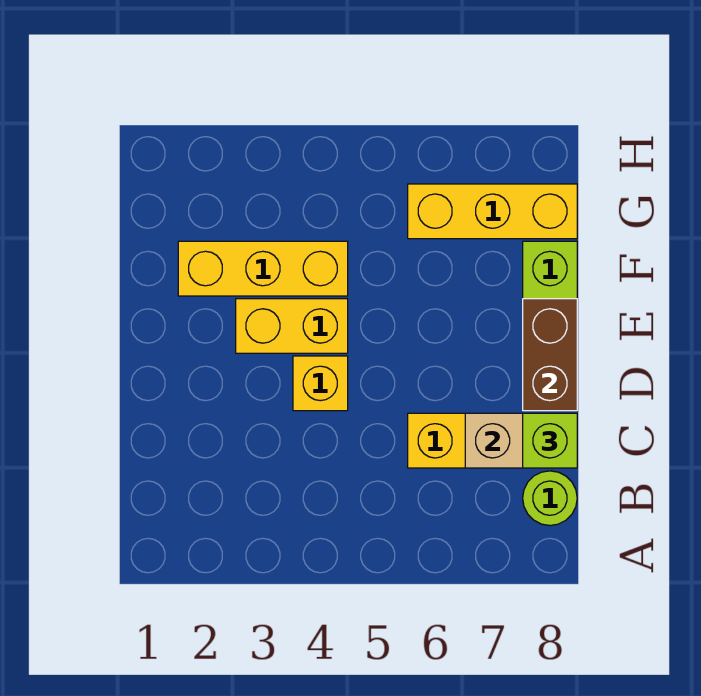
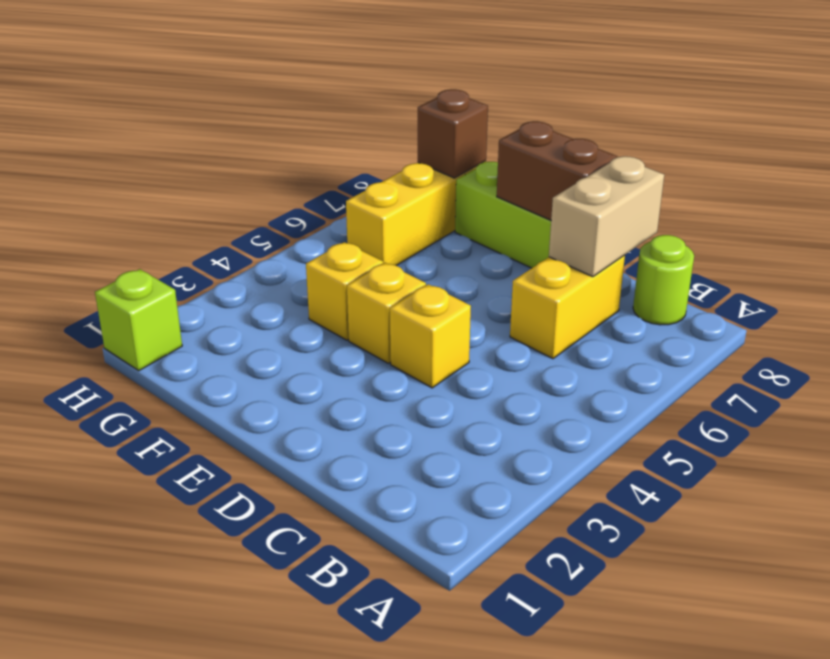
lime 1x1 brick [523,413,577,468] -> lime 1x1 brick moved to [95,269,182,371]
yellow 1x2 brick [236,299,348,353] -> yellow 1x1 brick [347,263,426,363]
yellow 1x3 brick [178,241,348,296] -> yellow 1x1 brick [306,242,383,340]
none -> brown 1x1 brick [418,89,488,178]

